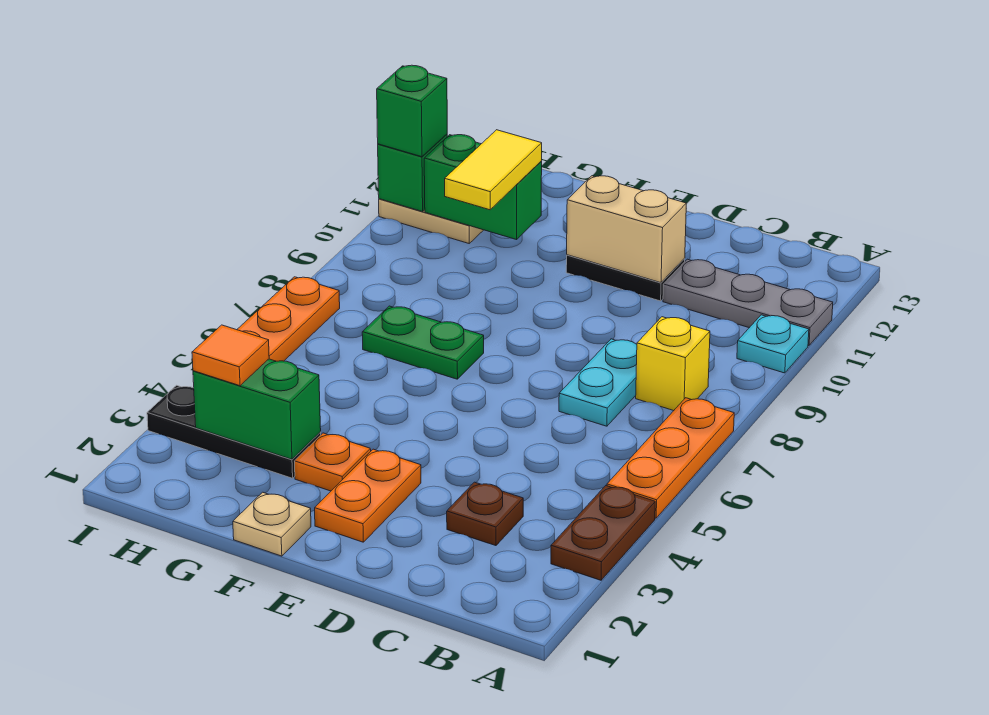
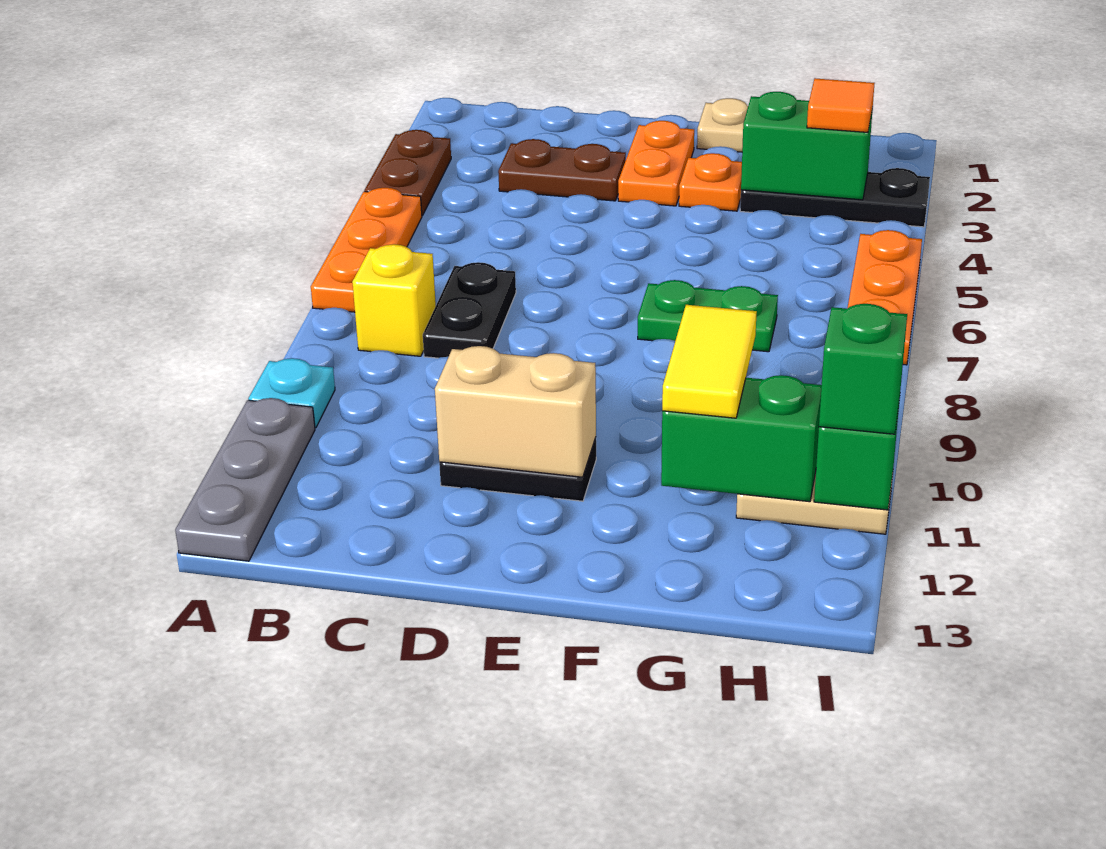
grey 1x3 plate [663,259,833,345] -> grey 1x3 plate turned to [175,398,315,561]
brown 1x1 plate [447,482,523,546] -> brown 1x2 plate [498,139,626,201]
cyan 1x2 plate [559,339,637,426] -> black 1x2 plate [423,262,516,358]

